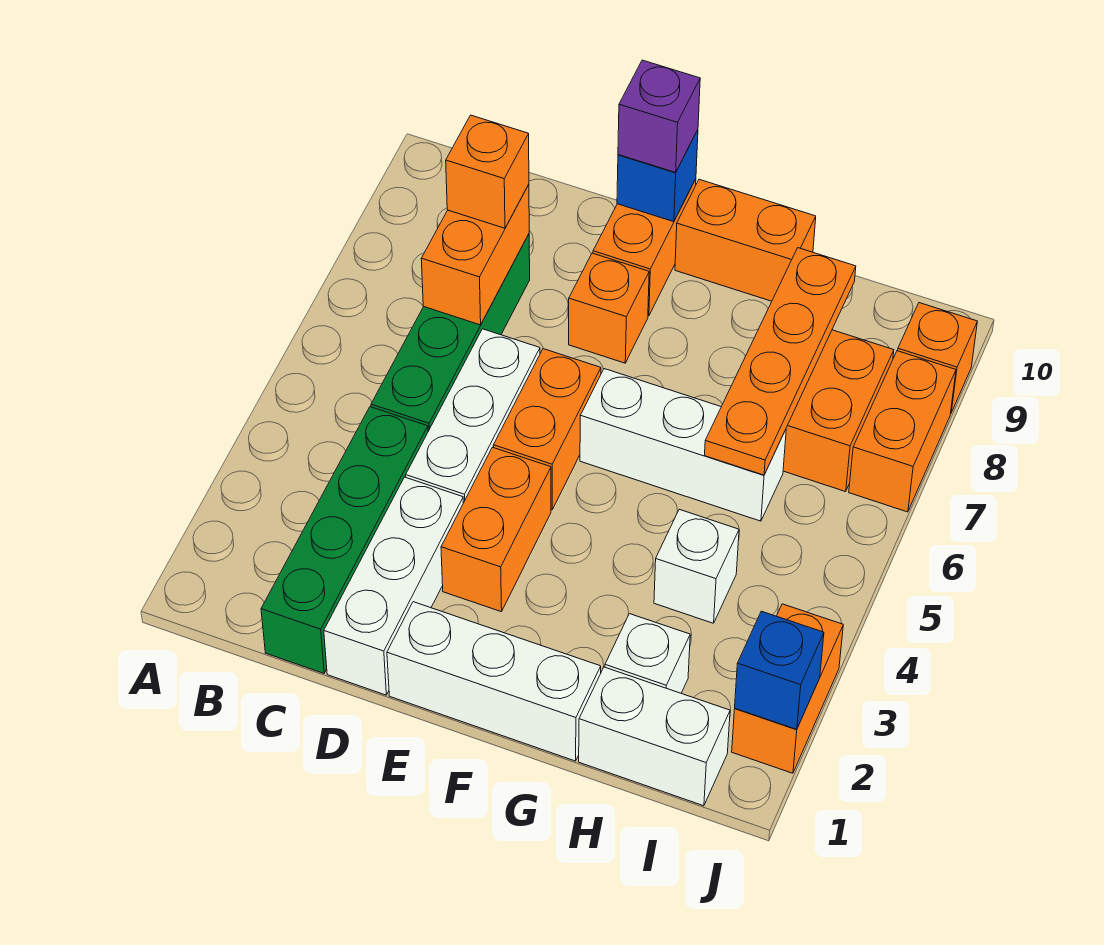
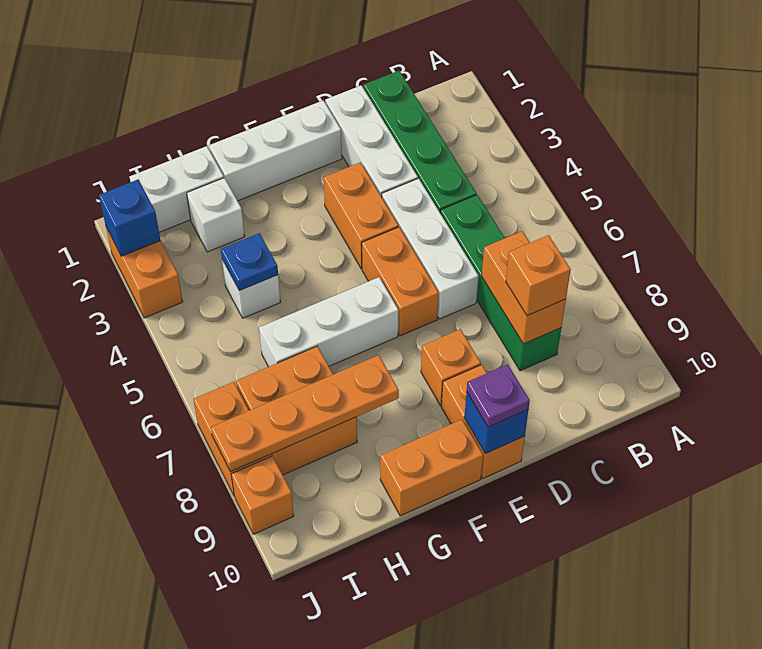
purple 1x1 brick [618,60,700,172] -> purple 1x1 plate [467,364,530,427]
none -> blue 1x1 plate [221,233,278,291]
orange 1x4 plate [705,248,856,475] -> orange 1x4 plate turned to [211,355,399,472]

